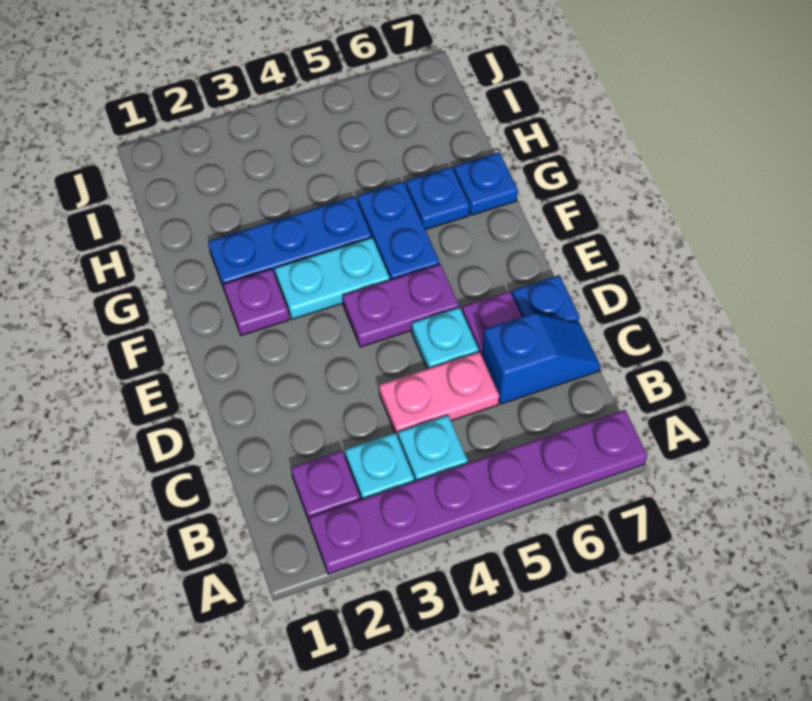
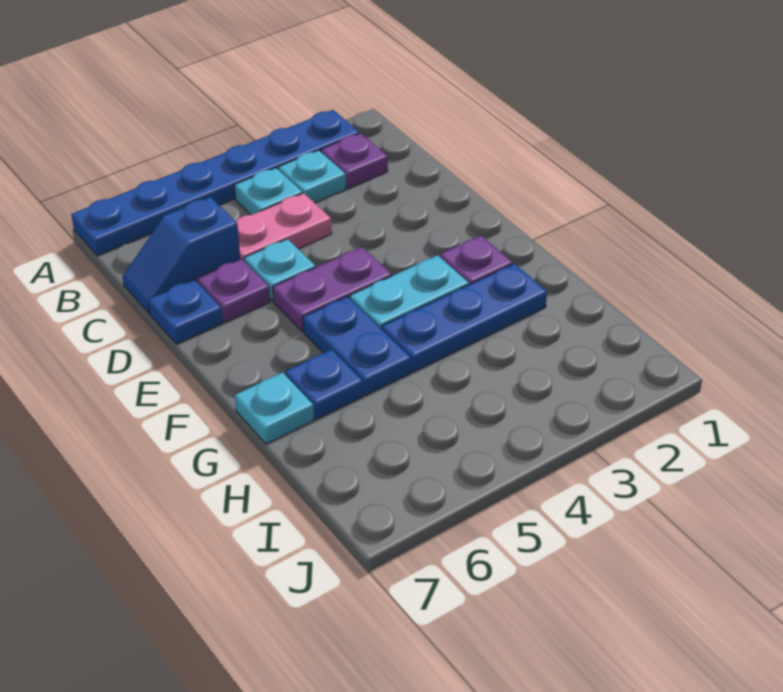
purple 1x6 plate [309,410,647,574] -> blue 1x6 plate [71,110,359,256]
blue 1x1 plate [454,152,518,215] -> cyan 1x1 plate [235,372,314,444]

